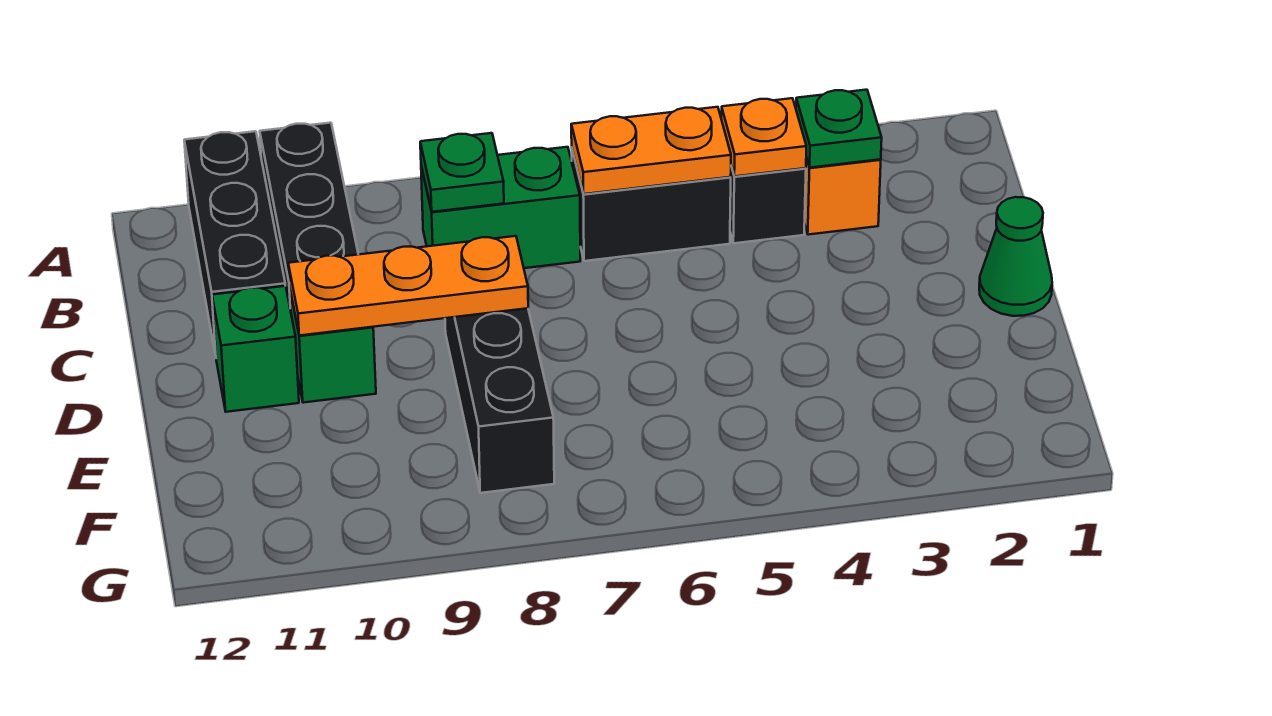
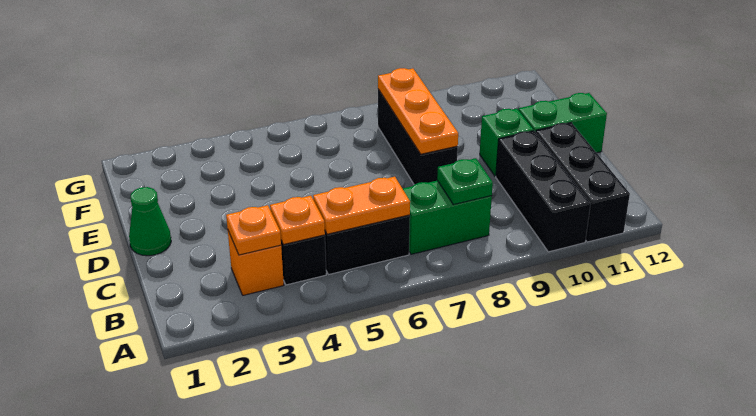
green 1x1 plate [796,90,882,168] -> orange 1x1 plate [226,205,281,255]
orange 1x3 plate [288,236,528,335] -> orange 1x3 plate turned to [378,68,458,154]
green 1x1 brick [212,286,299,412] -> green 1x2 brick [519,93,607,153]

